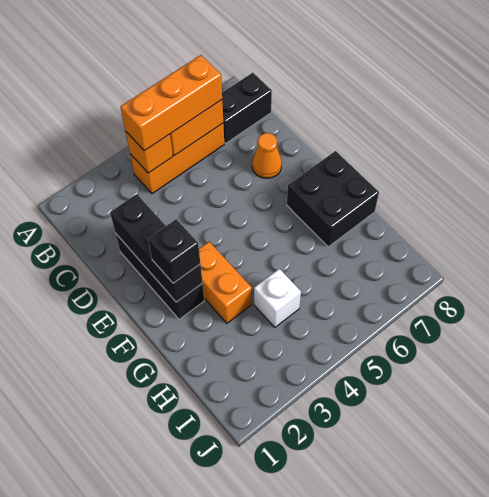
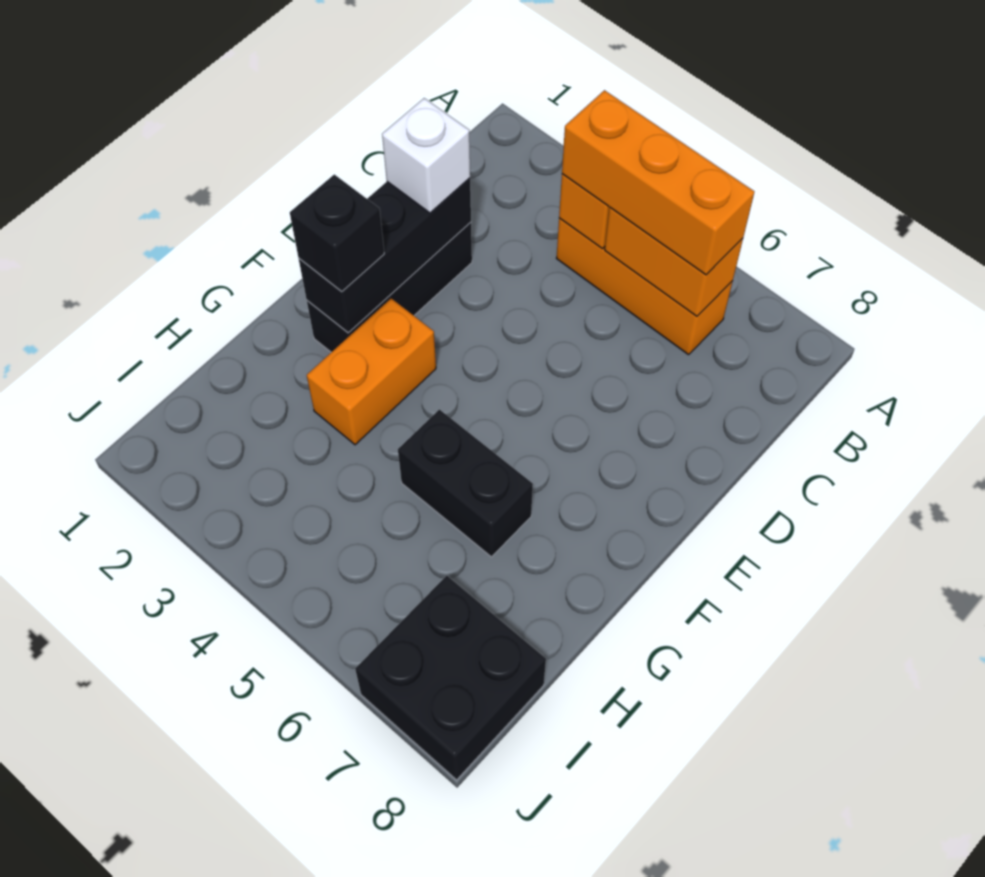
black 1x2 brick [222,73,272,143] -> black 1x2 brick moved to [398,409,533,557]
orange 1x1 cone [252,133,282,178] -> none
black 2x2 brick [287,151,379,247] -> black 2x2 brick moved to [355,576,546,780]
white 1x1 brick [254,269,301,327] -> white 1x1 brick moved to [382,98,470,213]

